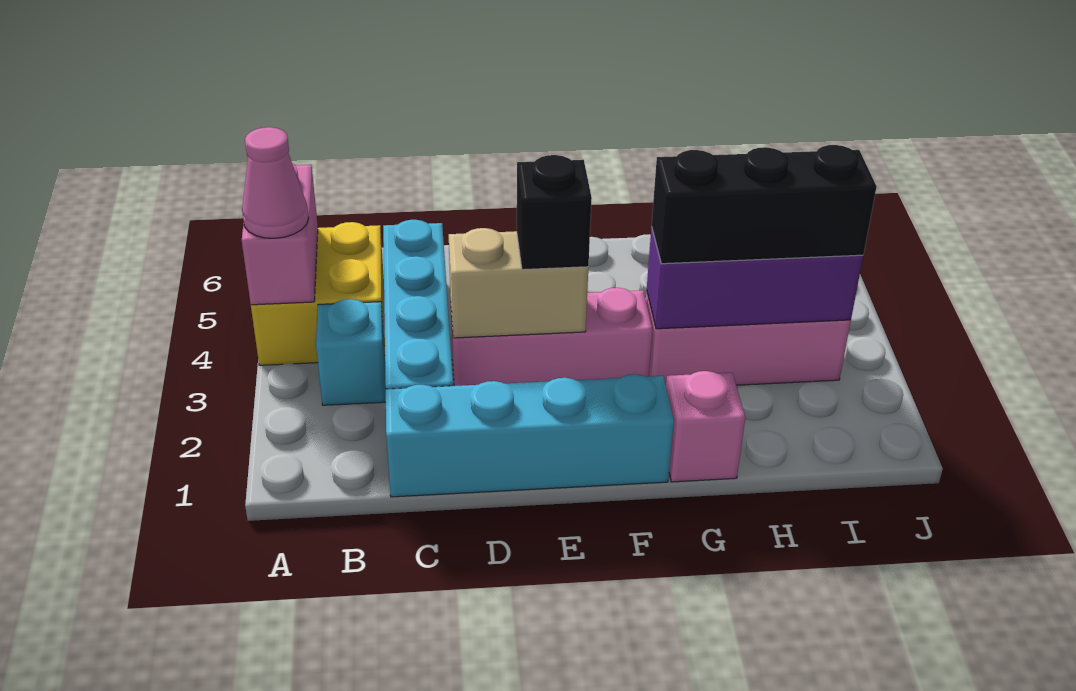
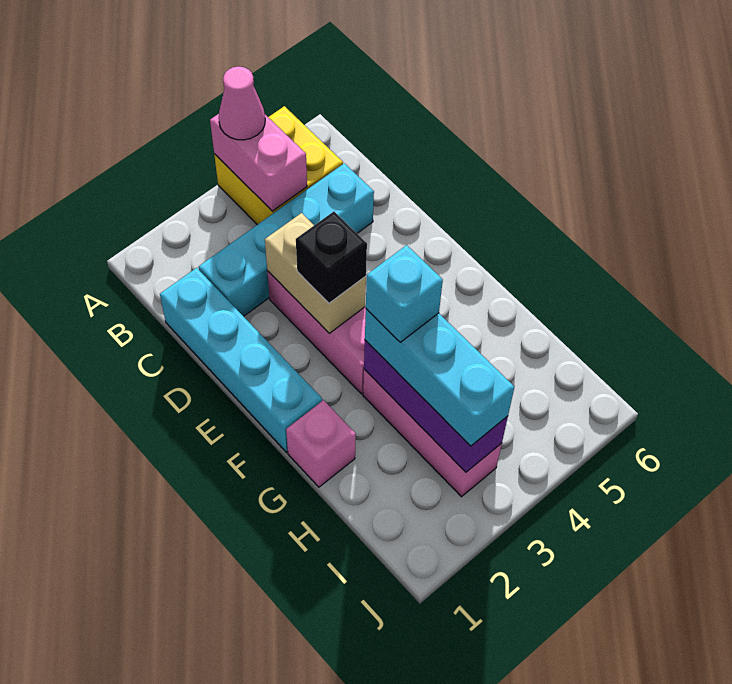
pink 1x2 brick [242,163,318,305] -> pink 1x2 brick turned to [210,114,307,211]
cyan 1x1 brick [316,299,386,405] -> cyan 1x1 brick moved to [366,245,443,342]
black 1x3 brick [652,145,877,264] -> cyan 1x3 brick [365,309,514,446]

